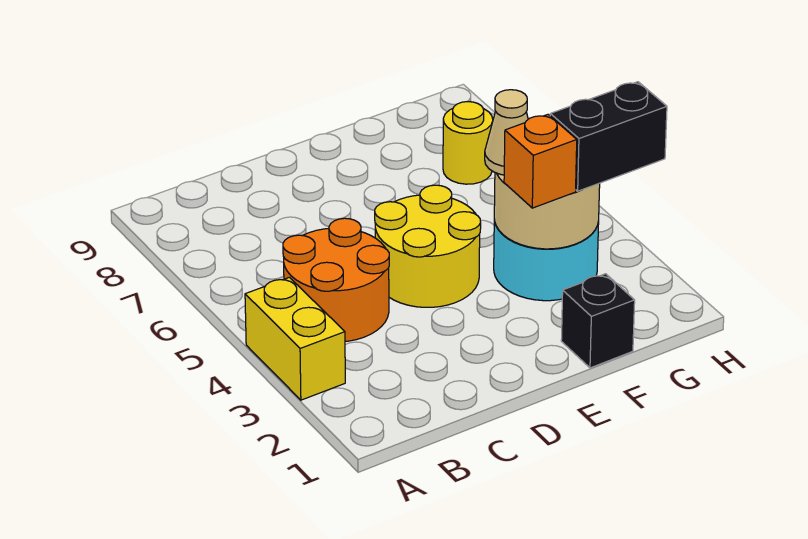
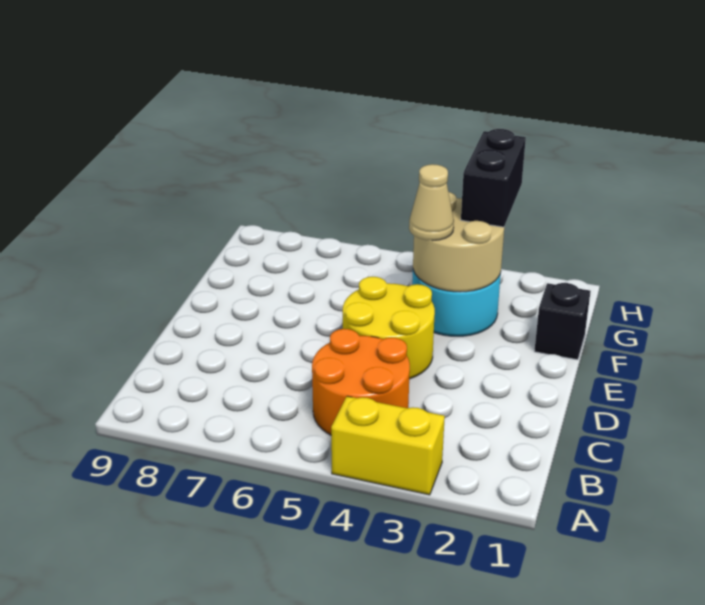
orange 1x1 brick [504,115,577,208] -> none
yellow 1x1 round brick [443,102,493,184] -> none

